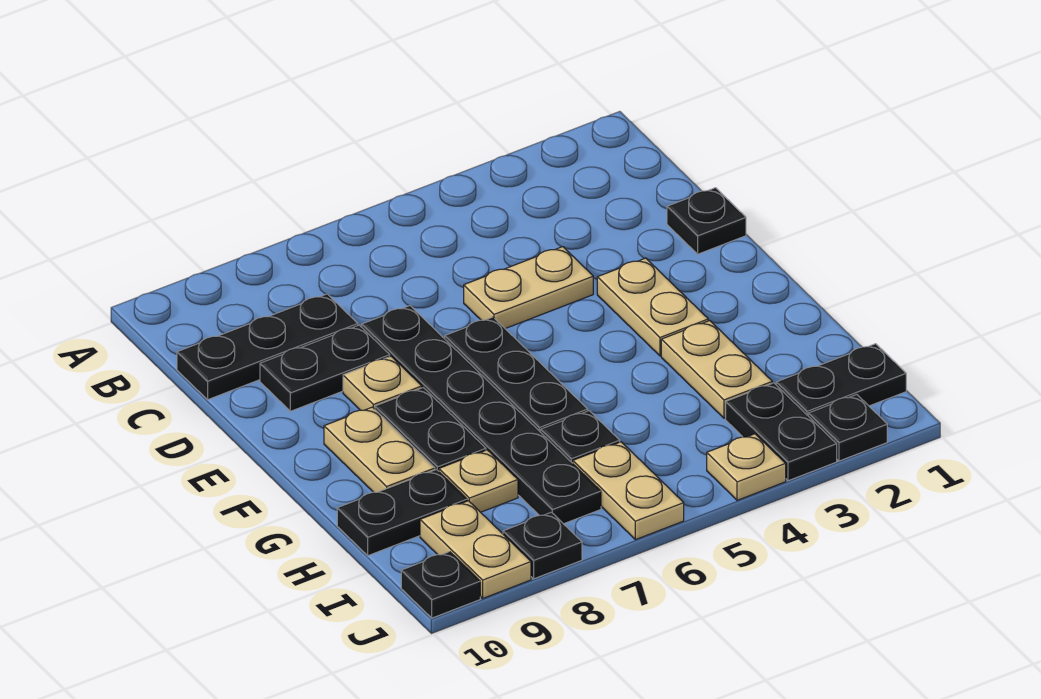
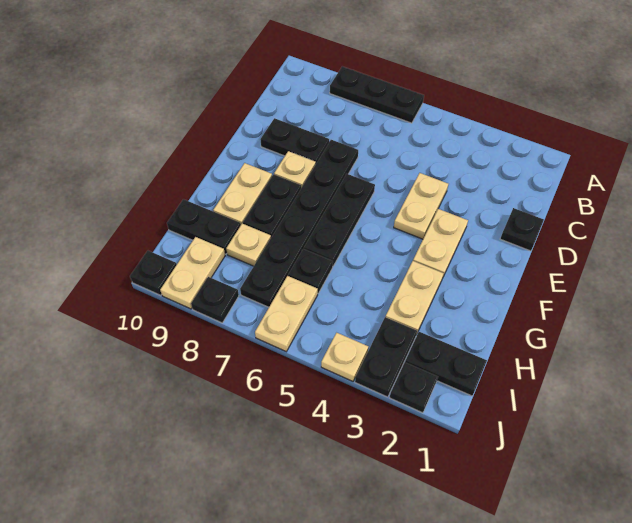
black 1x3 plate [177,294,358,400] -> black 1x3 plate moved to [330,66,424,123]
tan 1x2 plate [464,247,593,329] -> tan 1x2 plate turned to [394,173,448,239]

